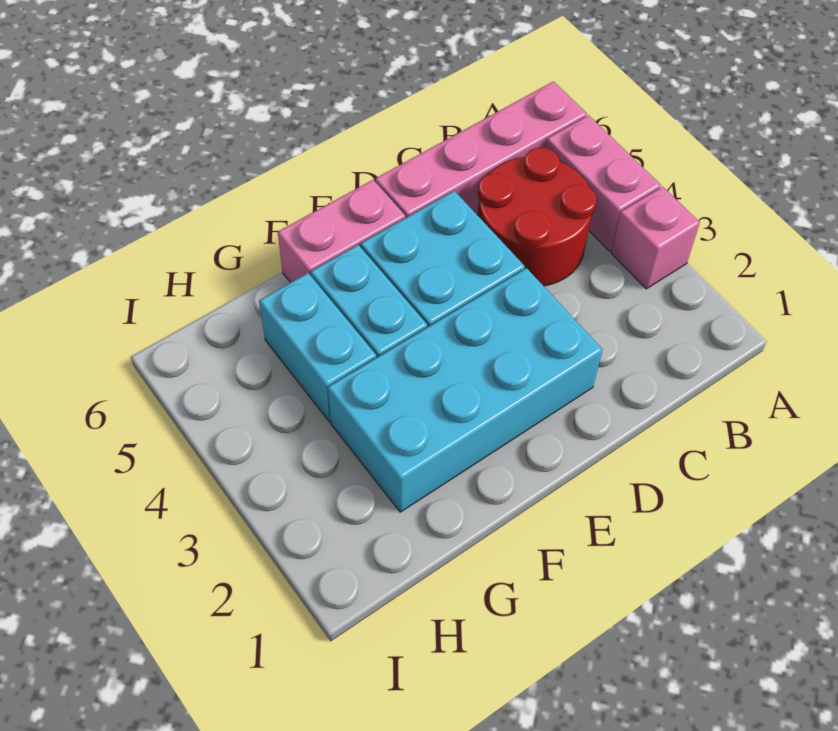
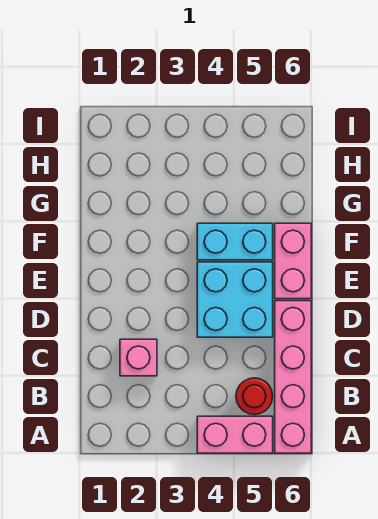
pink 1x1 brick [611,187,700,289] -> pink 1x1 brick moved to [120,339,157,376]
red 2x2 round brick [478,147,597,286] -> red 1x1 round brick [236,378,273,415]
cyan 2x4 brick [328,268,602,512] -> none
cyan 1x2 brick [259,273,376,422] -> none

